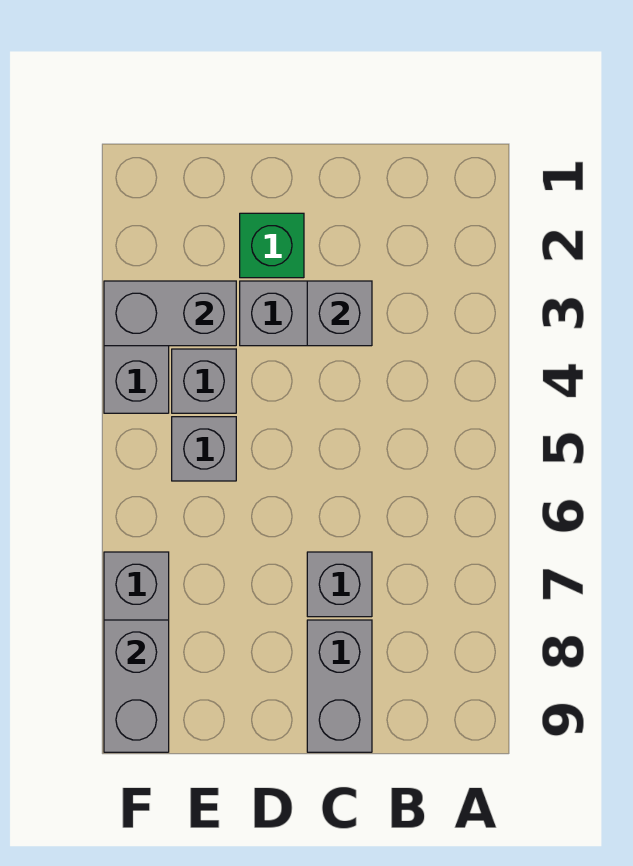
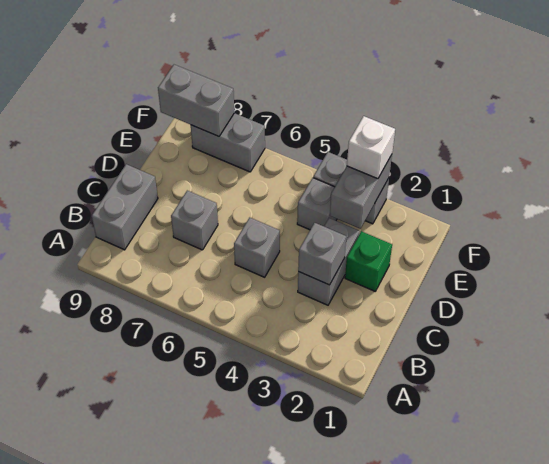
grey 1x2 brick [307,620,372,752] -> grey 1x2 brick turned to [92,164,158,250]
grey 1x1 brick [172,417,236,481] -> grey 1x1 brick moved to [234,218,280,277]
none -> white 1x1 brick [347,116,395,179]

